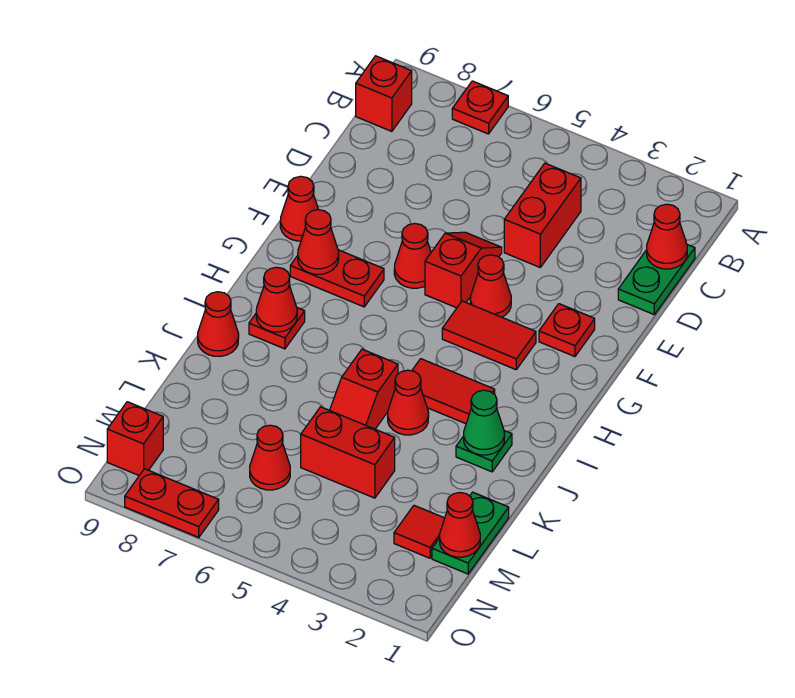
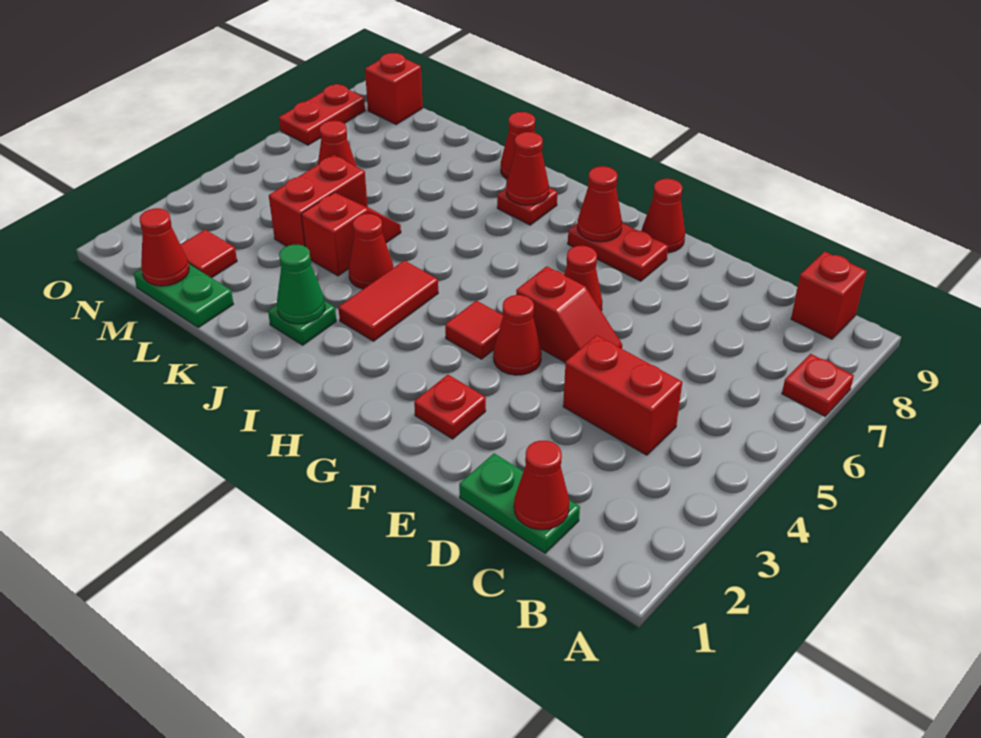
red 1x2 tile [442,301,536,370] -> red 1x1 tile [445,301,503,359]
red 1x2 plate [290,250,384,307] -> red 1x2 plate turned to [568,223,668,281]
red 1x2 slope [330,349,398,429] -> red 1x2 slope turned to [301,192,401,276]

